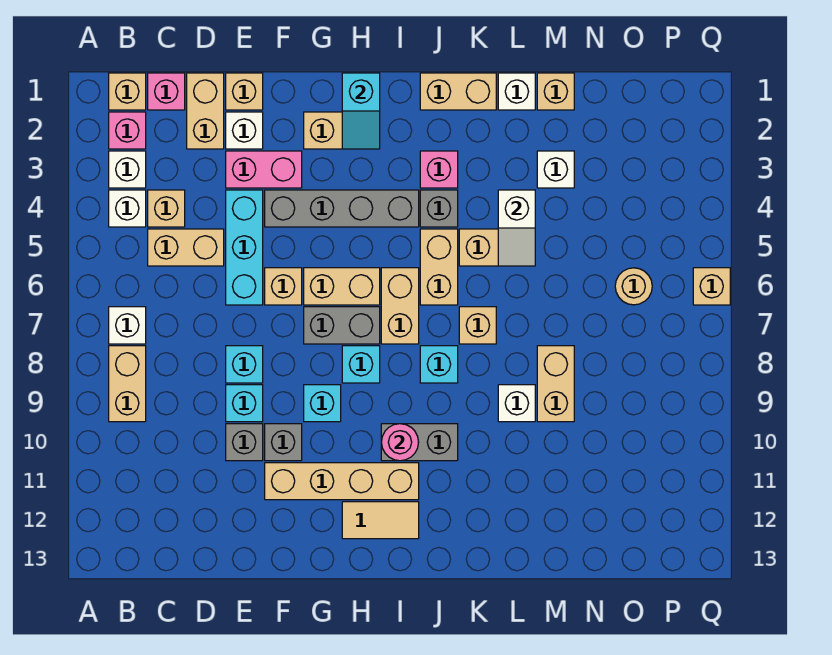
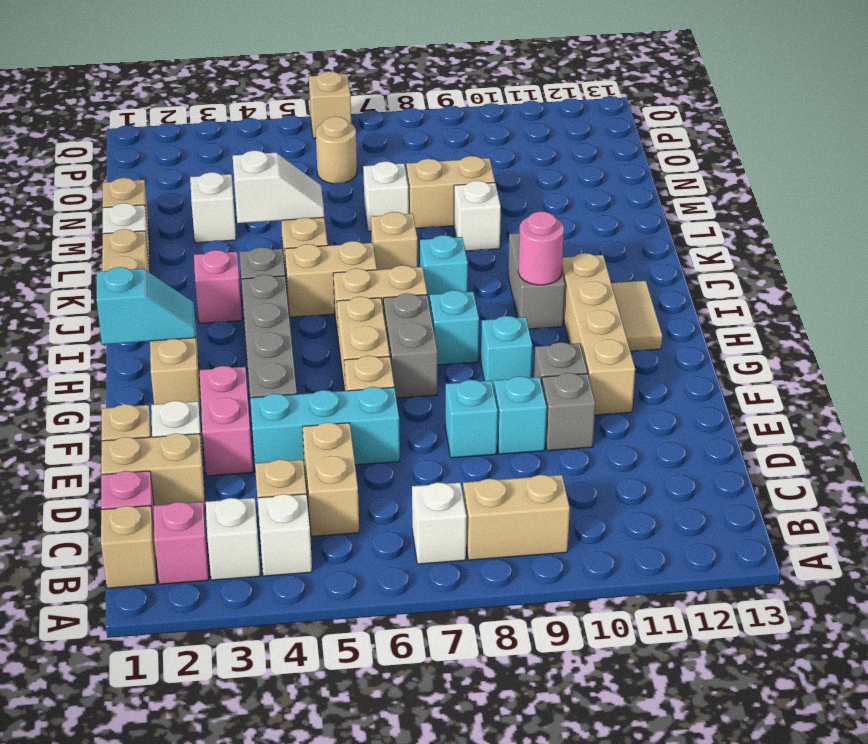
none -> white 1x1 brick [363,161,409,232]

